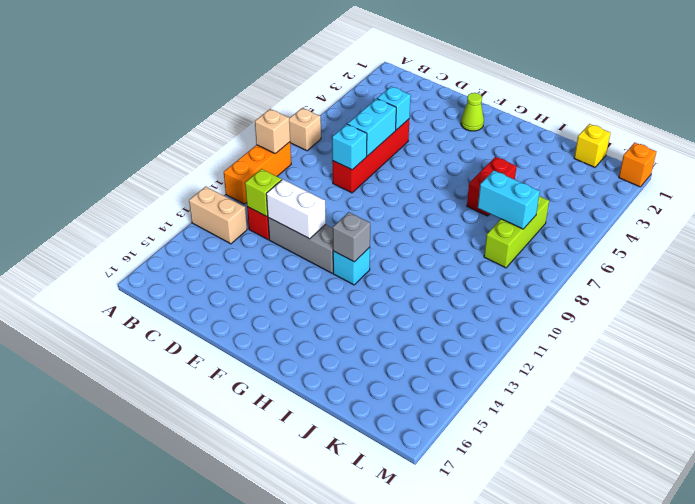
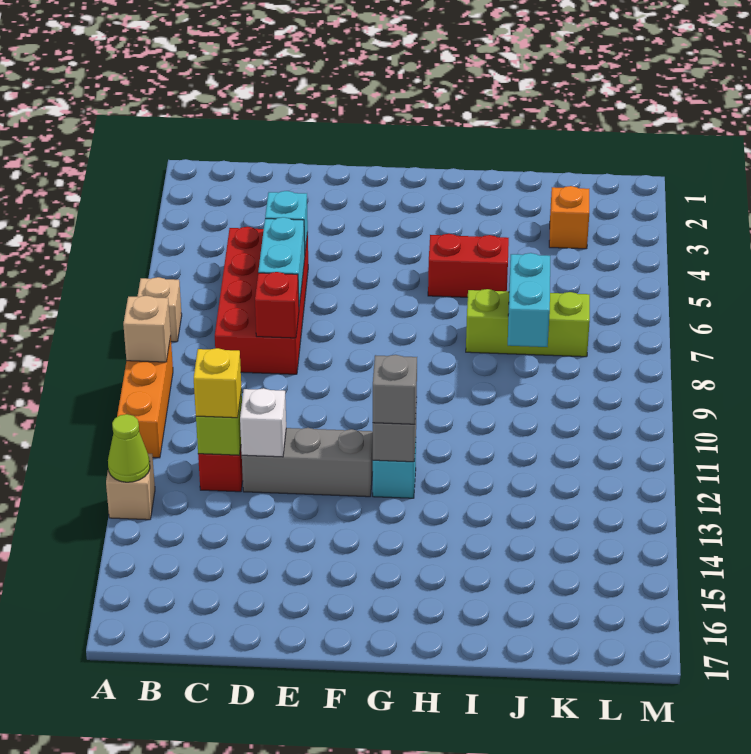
tan 1x2 brick [189,186,247,244] -> tan 1x1 brick [106,454,155,520]
red 1x4 brick [332,119,409,193] -> red 2x4 brick [215,227,308,374]
cyan 1x1 brick [332,124,367,170] -> red 1x1 brick [255,272,299,338]
white 1x2 brick [266,179,326,239] -> white 1x1 brick [240,388,286,457]
lime 1x1 cone [461,93,484,131] -> lime 1x1 cone moved to [108,414,150,482]
none -> grey 1x1 brick [373,355,417,424]
red 1x2 brick [467,157,517,216] -> red 1x2 brick turned to [428,234,509,297]
cyan 1x2 brick [478,170,540,229] -> cyan 1x2 brick turned to [508,253,550,347]
yellow 1x1 brick [574,124,610,167] -> yellow 1x1 brick moved to [194,348,241,418]
lime 1x3 brick [484,196,549,268] -> lime 1x3 brick turned to [466,289,590,357]
orange 1x1 brick [619,142,656,187] -> orange 1x1 brick moved to [549,186,589,249]

